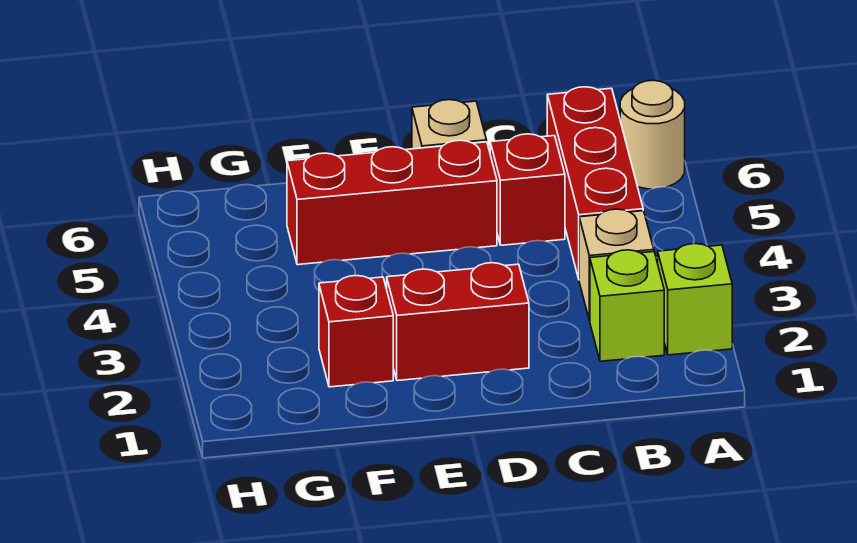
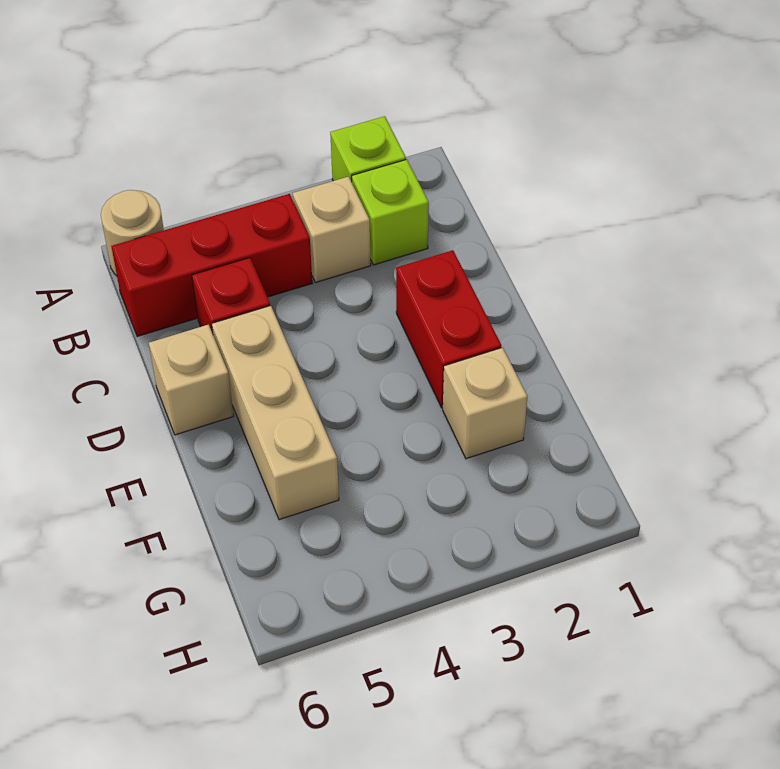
red 1x3 brick [287,140,497,265] -> tan 1x3 brick [212,306,339,520]
red 1x1 brick [319,276,393,387] -> tan 1x1 brick [443,348,528,459]

